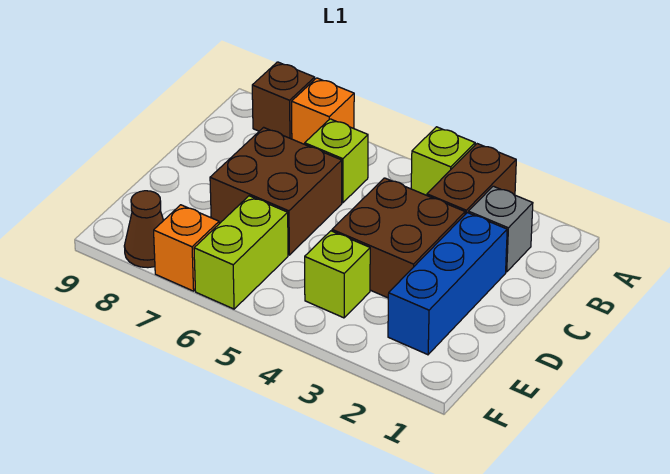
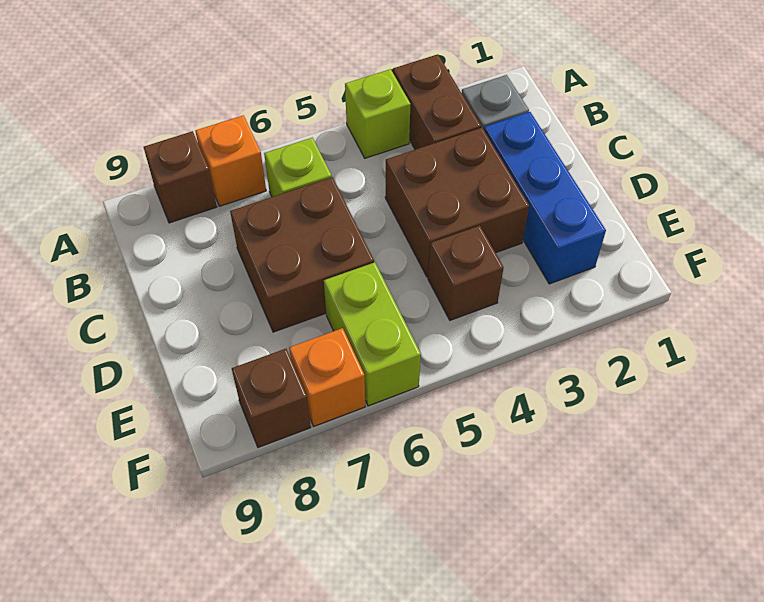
lime 1x1 brick [305,231,370,318] -> brown 1x1 brick [428,226,504,320]
brown 1x1 cone [124,191,164,268] -> brown 1x1 brick [232,349,311,448]

